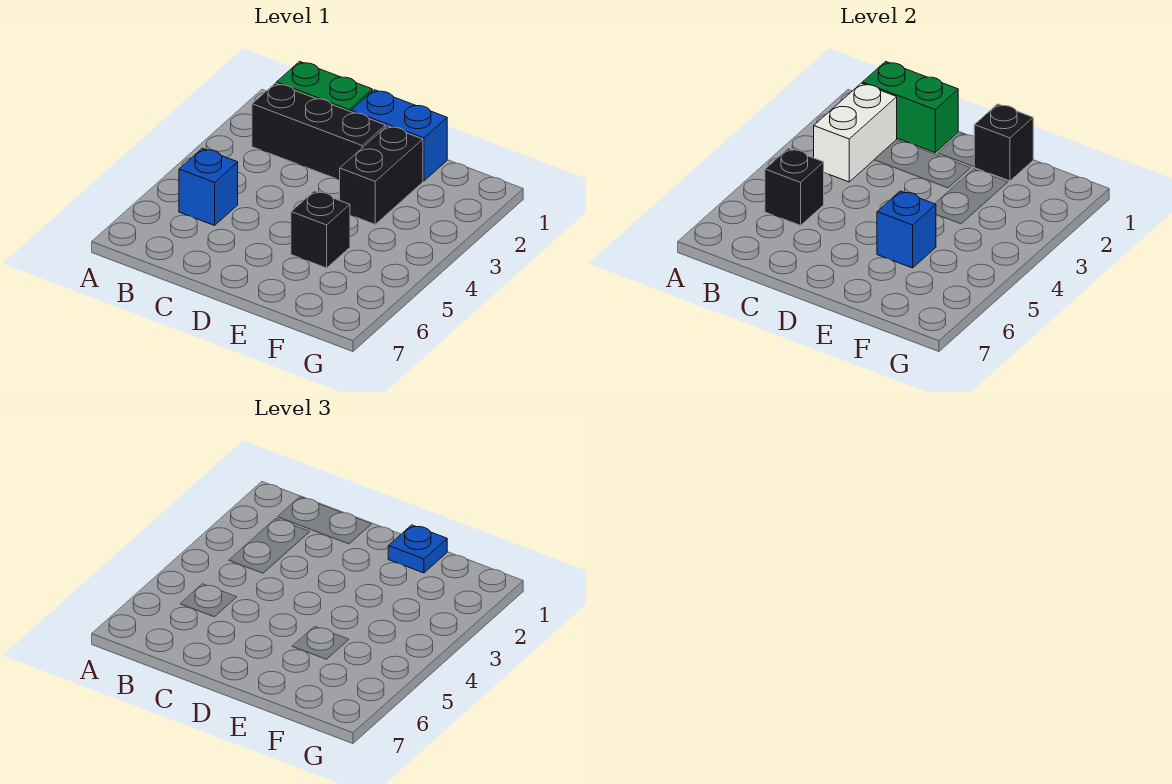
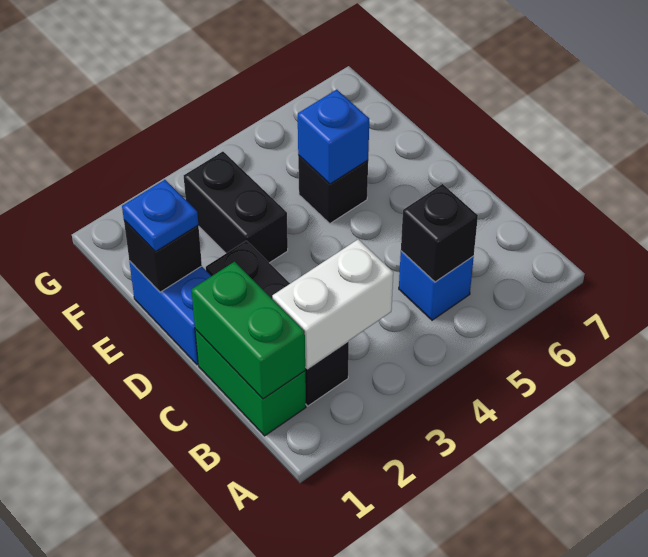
black 1x2 brick [340,126,423,224] -> black 1x2 brick turned to [184,152,288,263]

